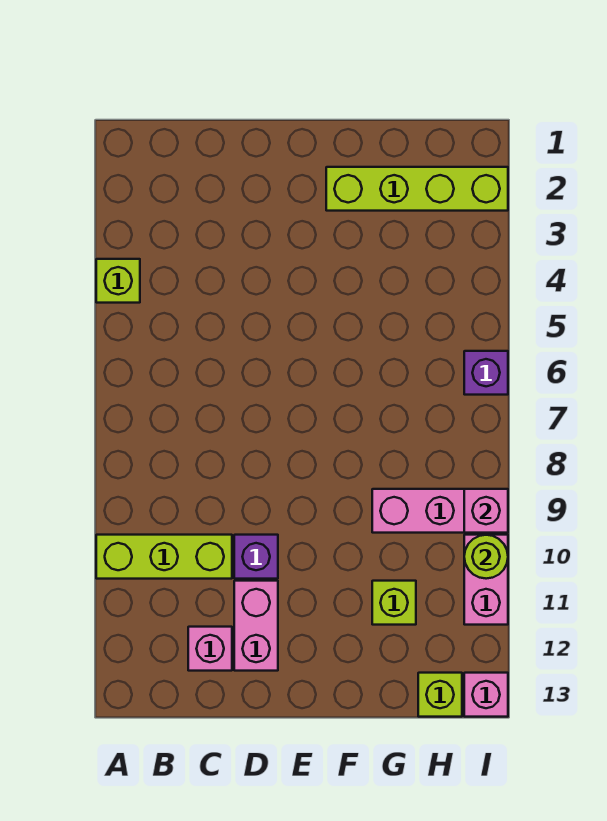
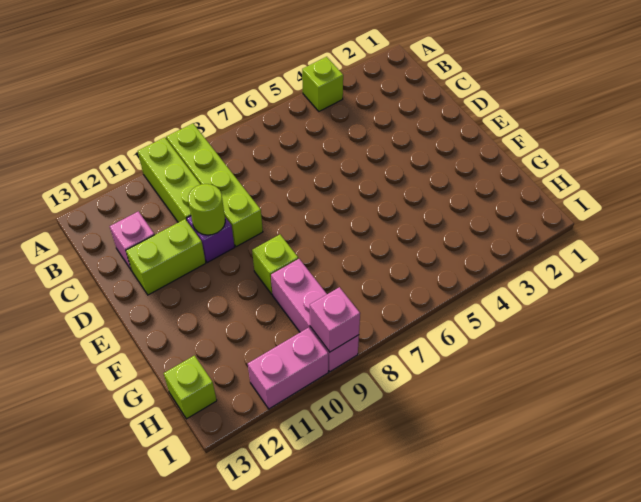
pink 1x2 brick [234,581,278,671] -> lime 1x2 brick [126,219,206,295]
lime 1x4 brick [326,167,508,211] -> lime 1x4 brick moved to [167,124,263,247]
lime 1x1 brick [372,581,416,625] -> lime 1x1 brick moved to [252,235,298,294]
purple 1x1 brick [464,351,508,395] -> none
lime 1x1 round brick [464,535,508,579] -> lime 1x1 round brick moved to [188,184,225,235]
pink 1x1 brick [464,673,508,717] -> none

